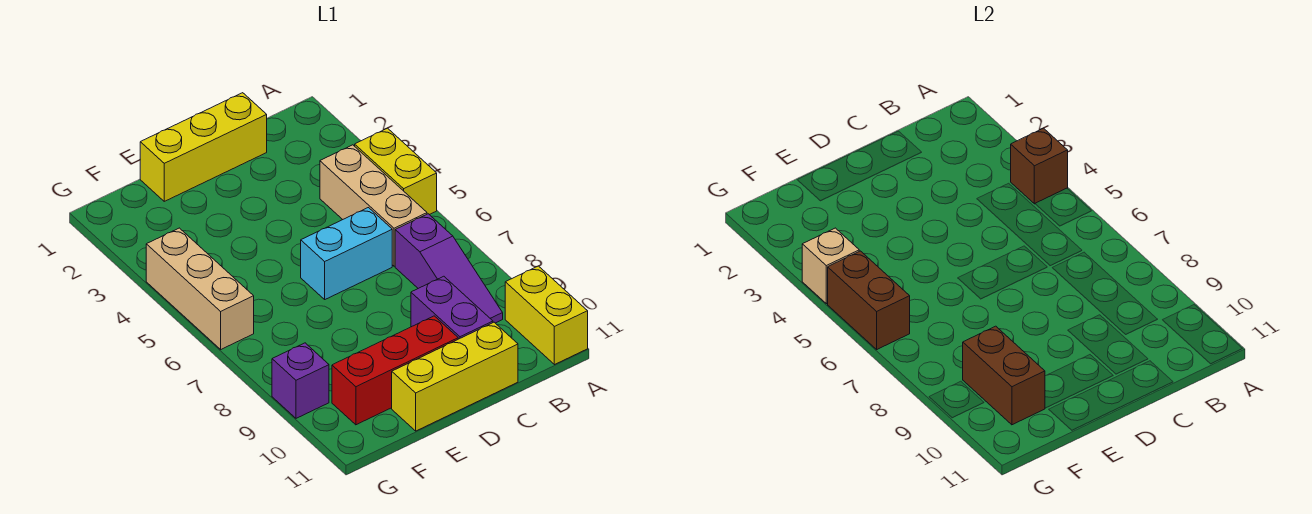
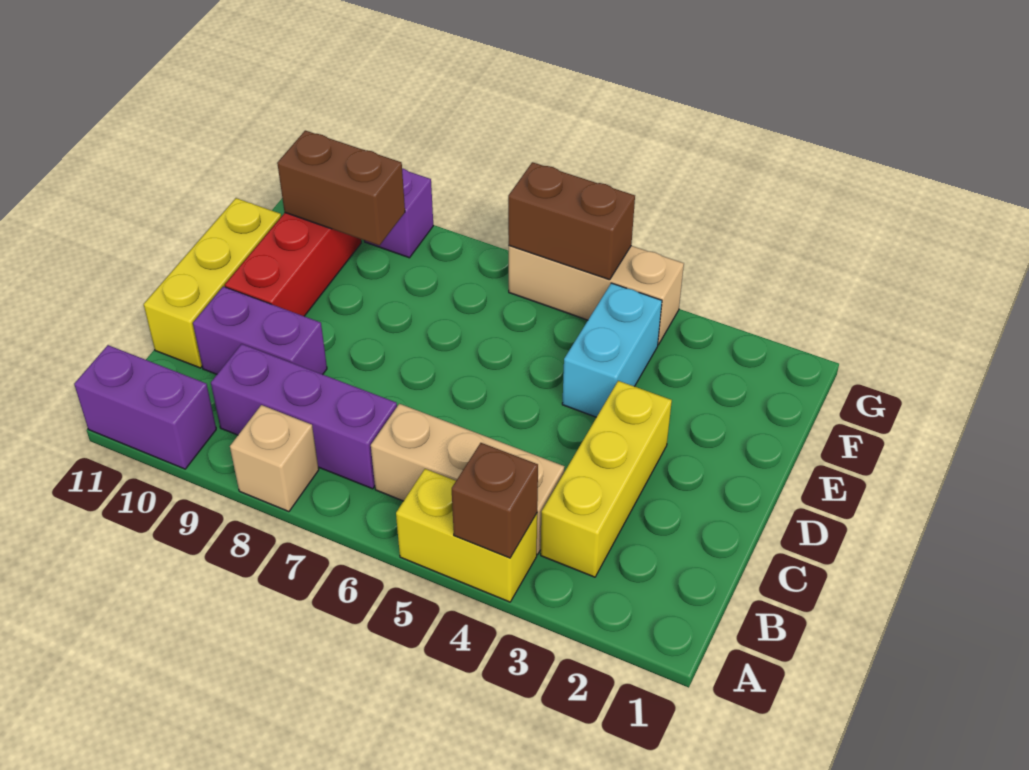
yellow 1x2 brick [505,266,588,365] -> purple 1x2 brick [74,345,216,469]
purple 1x3 slope [395,214,503,323] -> purple 1x3 brick [211,344,397,489]
yellow 1x3 brick [140,93,267,201] -> yellow 1x3 brick moved to [541,381,672,577]
cyan 1x2 brick [301,208,392,299] -> cyan 1x2 brick moved to [562,283,662,417]
tan 1x1 brick [802,228,859,304] -> tan 1x1 brick moved to [230,405,319,512]

